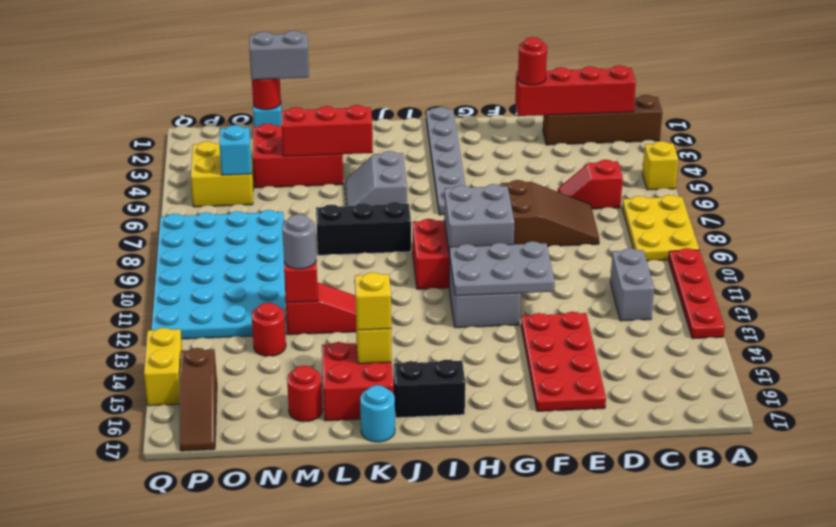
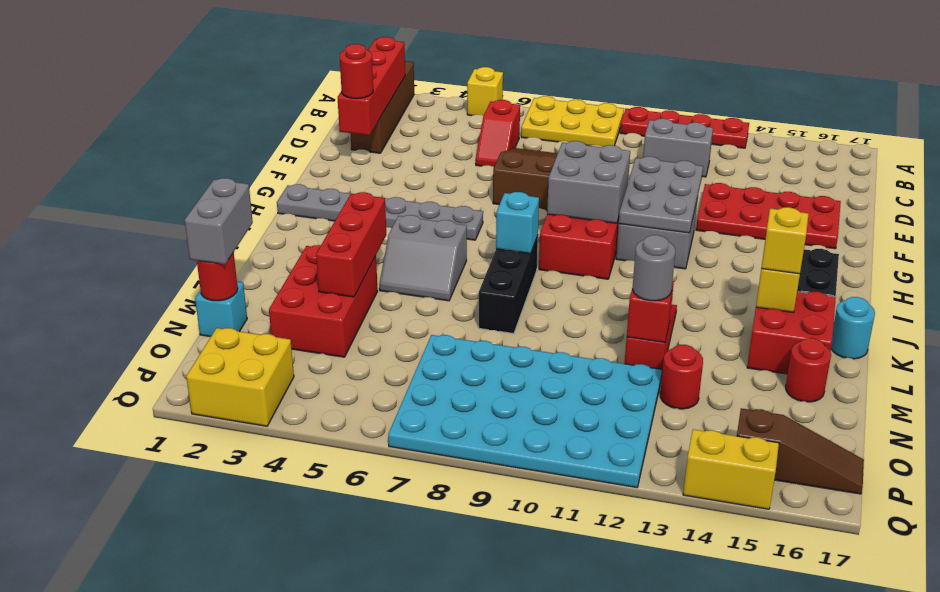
yellow 2x2 brick [191,141,253,207] -> yellow 2x2 brick moved to [186,328,294,426]
cyan 1x1 brick [219,125,251,175] -> cyan 1x1 brick moved to [496,192,539,254]

